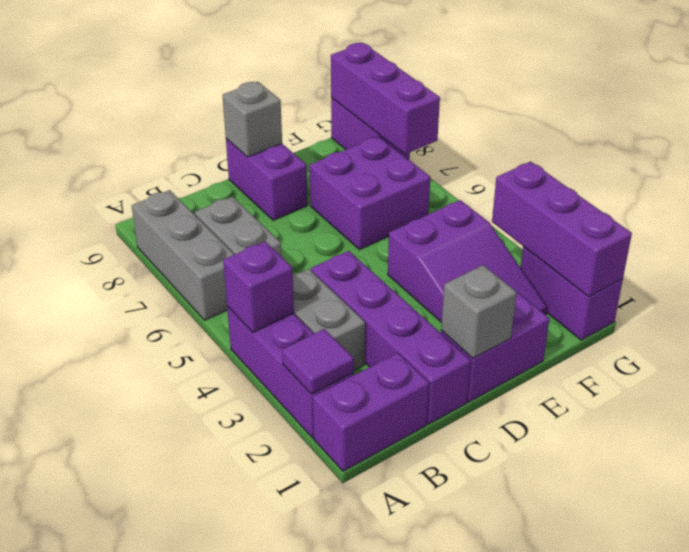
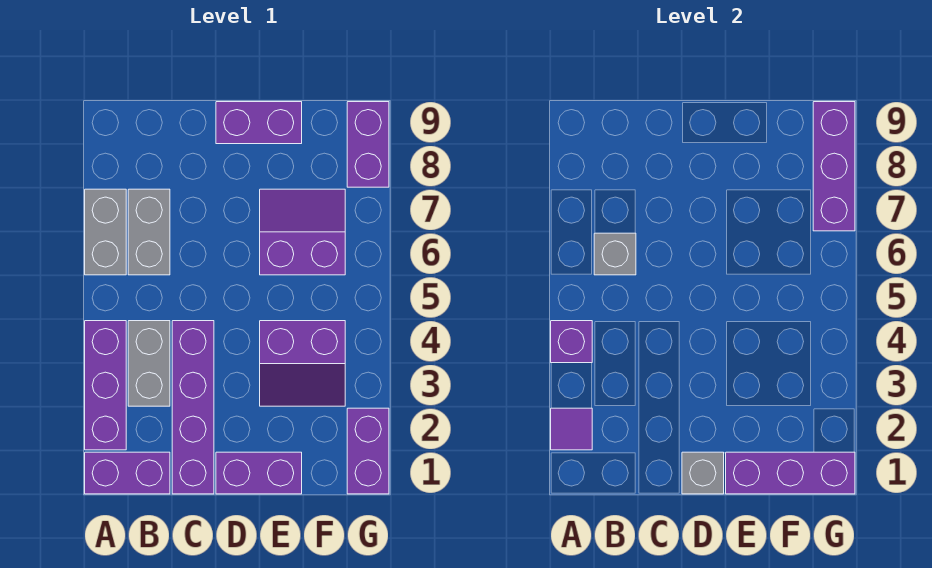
grey 1x3 brick [132,190,235,320] -> grey 1x2 brick [85,189,126,275]
purple 1x2 brick [226,139,307,220] -> purple 1x2 brick turned to [216,102,302,144]
grey 1x1 brick [222,82,282,157] -> grey 1x1 brick moved to [594,233,636,275]
purple 2x3 slope [388,200,547,323] -> purple 2x2 slope [260,321,345,406]
purple 2x2 brick [309,136,430,250] -> purple 2x2 slope [260,189,345,275]
purple 1x3 brick [492,161,632,297] -> purple 1x3 brick turned to [726,452,855,494]

